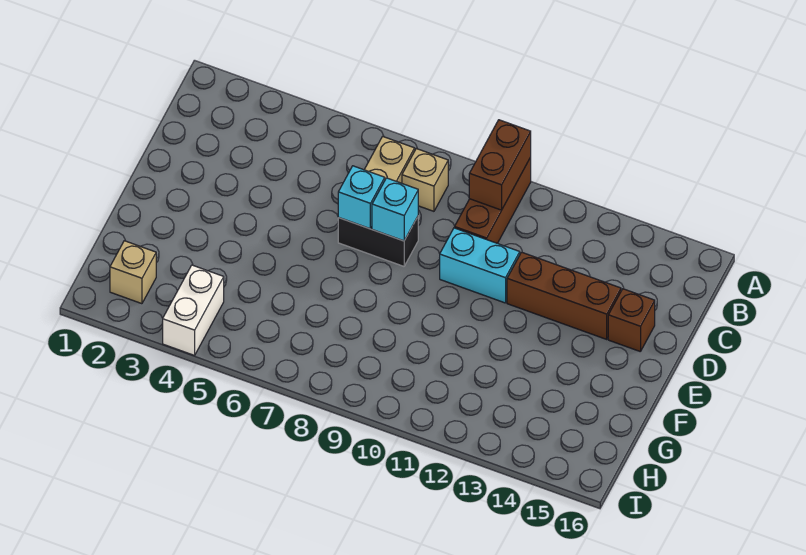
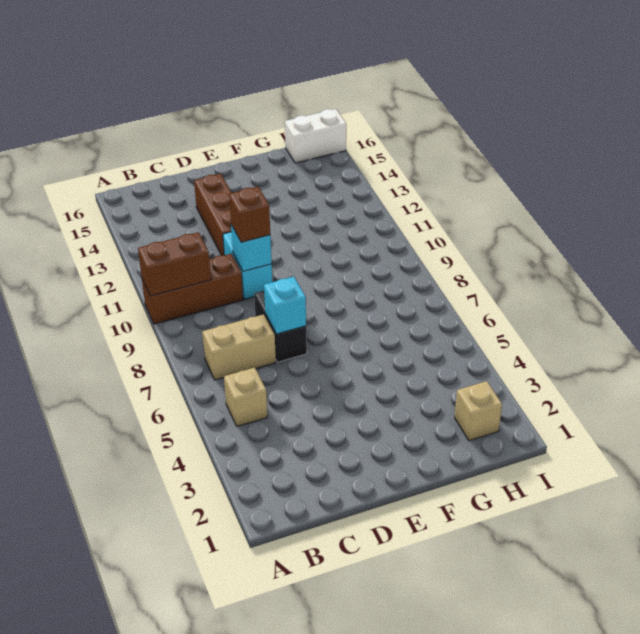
tan 1x1 brick [402,149,448,211] -> tan 1x1 brick moved to [224,368,267,426]
cyan 1x1 brick [372,178,418,241] -> cyan 1x1 brick moved to [231,225,272,271]
brown 1x1 brick [608,289,655,352] -> brown 1x1 brick moved to [229,187,270,242]
white 1x2 brick [163,265,224,355] -> white 1x2 brick moved to [285,109,346,163]

